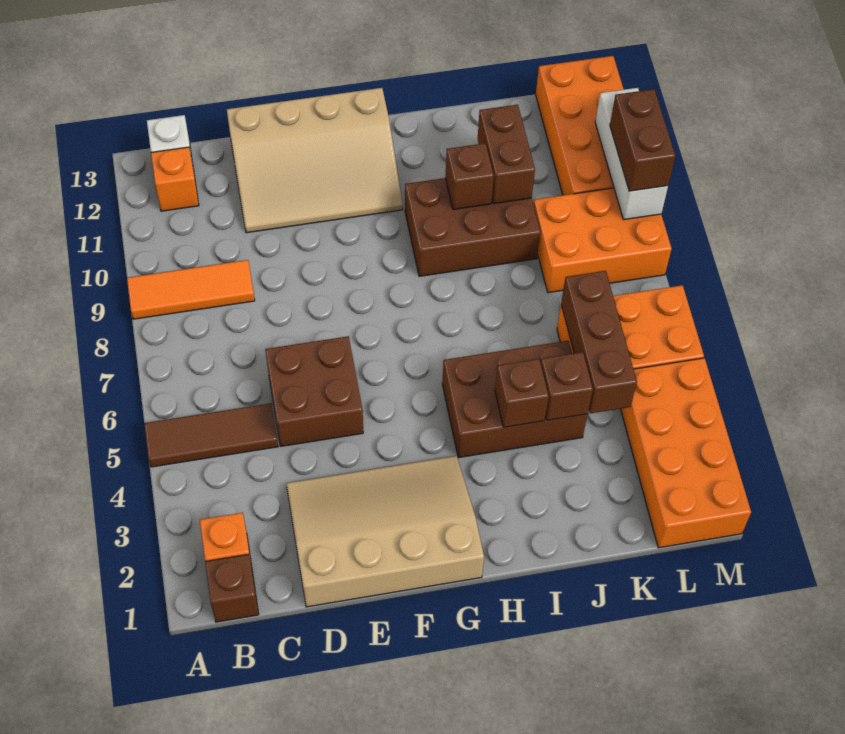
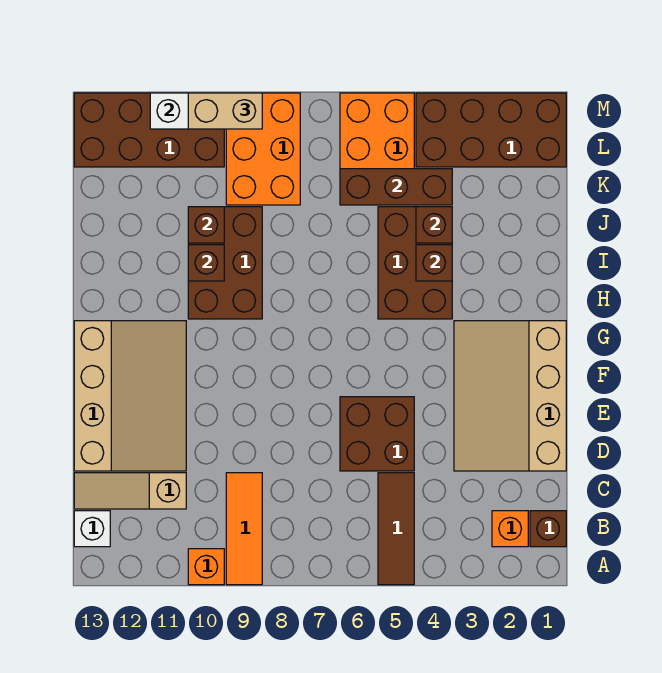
orange 1x1 brick [151,147,199,211] -> orange 1x1 brick moved to [188,549,224,585]
none -> tan 1x3 slope [74,473,186,509]
brown 1x2 brick [478,105,535,203] -> brown 1x1 brick [188,207,224,243]
orange 2x4 brick [621,358,751,548] -> brown 2x4 brick [416,93,566,167]
orange 2x4 brick [536,56,624,195] -> brown 2x4 brick [74,93,224,167]
brown 1x2 brick [610,89,675,191] -> tan 1x2 brick [188,93,262,129]

